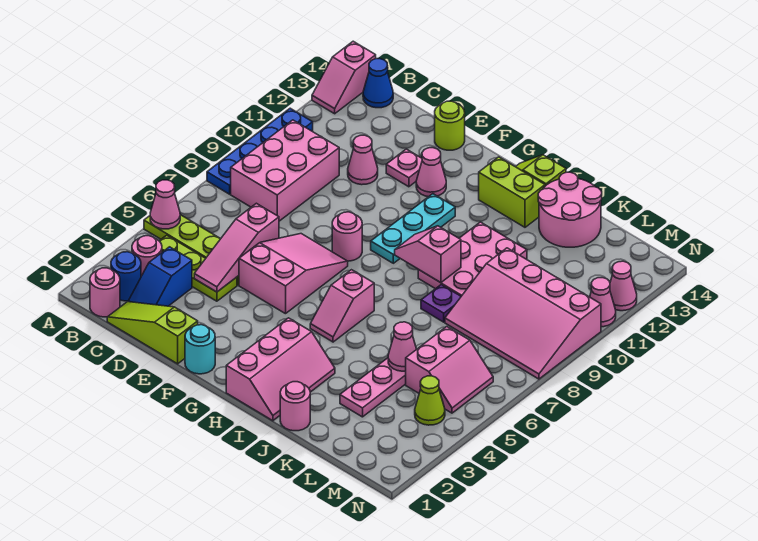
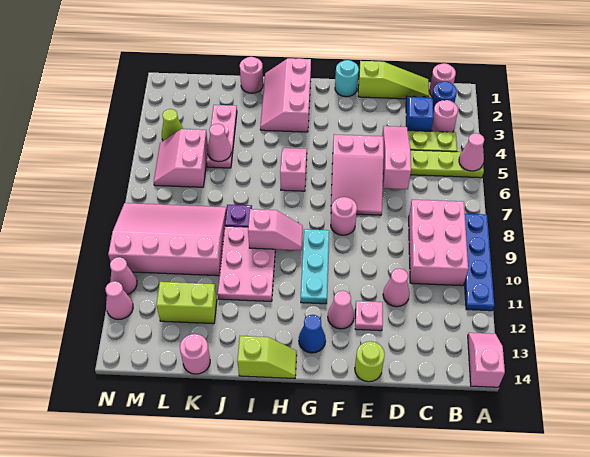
blue 1x1 cone [363,59,393,108] -> blue 1x1 cone moved to [299,315,326,353]
lime 1x2 brick [479,157,545,227] -> lime 1x2 brick moved to [156,282,217,324]
pink 2x2 round brick [538,172,602,247] -> pink 1x1 round brick [180,334,210,374]

